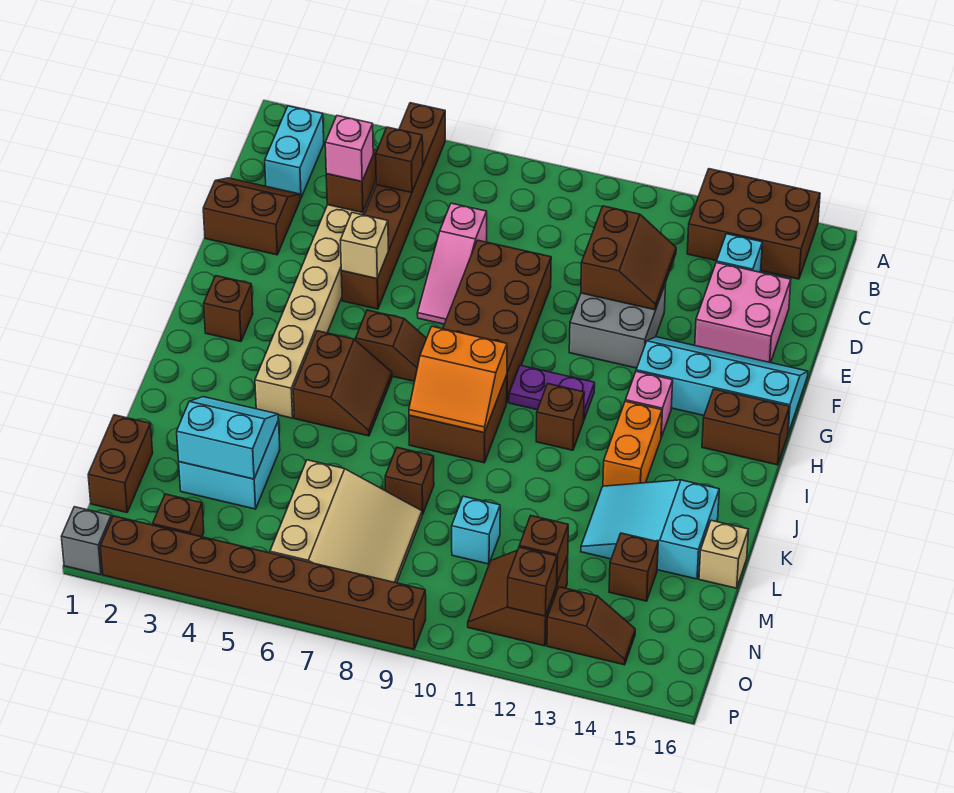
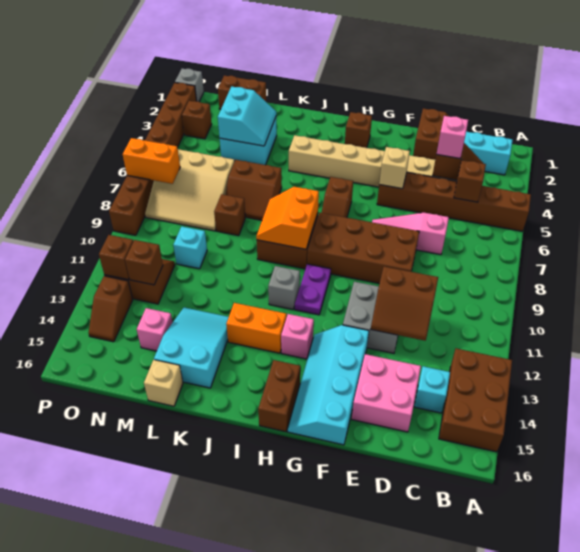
cyan 2x4 slope [636,337,808,434] -> cyan 2x4 slope turned to [288,325,369,445]
brown 2x2 slope [293,331,392,436] -> brown 2x2 slope moved to [226,160,282,221]
brown 1x1 brick [536,384,584,450] -> grey 1x1 brick [268,266,300,309]
brown 1x1 brick [609,533,658,601] -> pink 1x1 brick [137,308,173,351]
none -> orange 1x2 brick [123,138,180,184]

